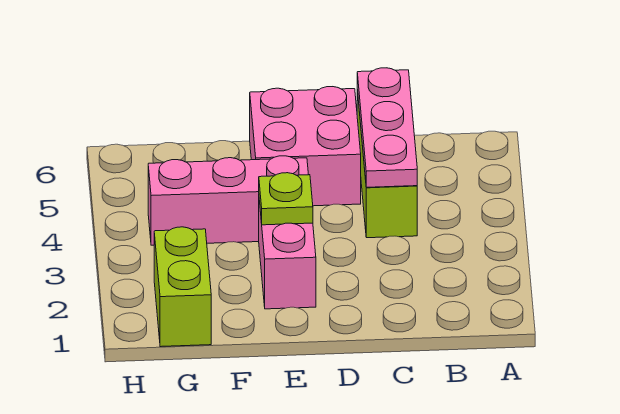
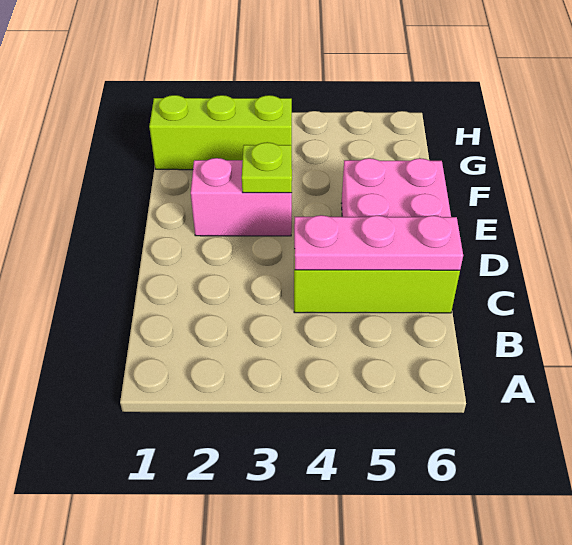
pink 1x3 brick [148,156,309,245] -> none
lime 1x2 brick [154,227,211,347] -> lime 1x3 brick [149,95,292,170]

